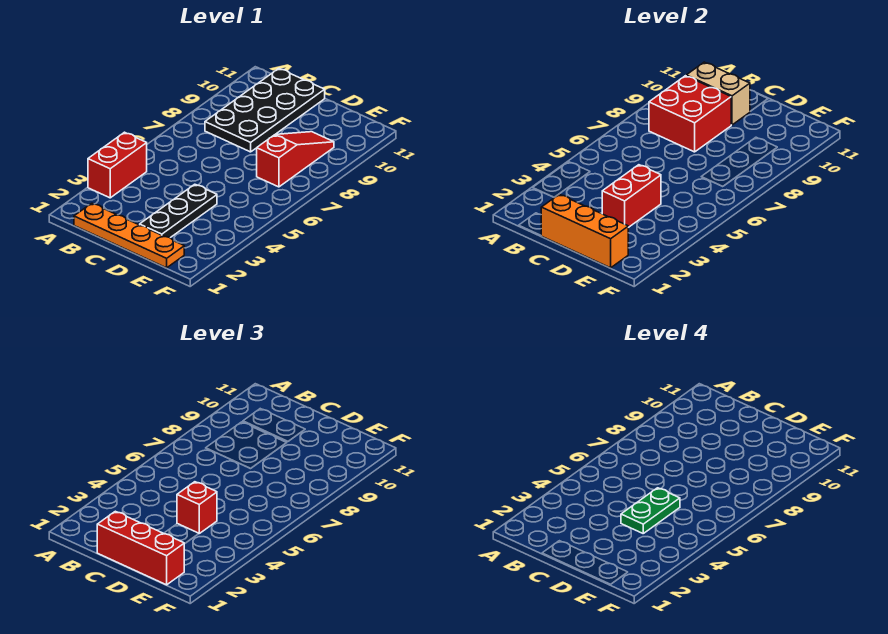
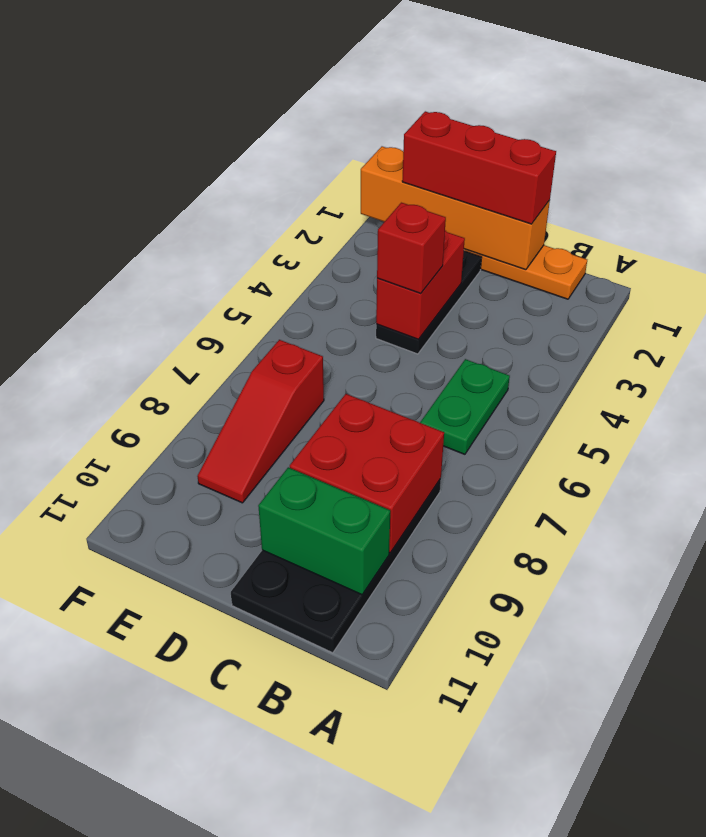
red 1x2 brick [88,132,147,198] -> none
tan 1x2 brick [686,62,750,125] -> green 1x2 brick [258,467,390,595]
orange 1x3 brick [541,194,628,268] -> orange 1x4 brick [361,146,550,270]
green 1x2 plate [621,488,680,533] -> green 1x2 plate moved to [420,359,510,454]

